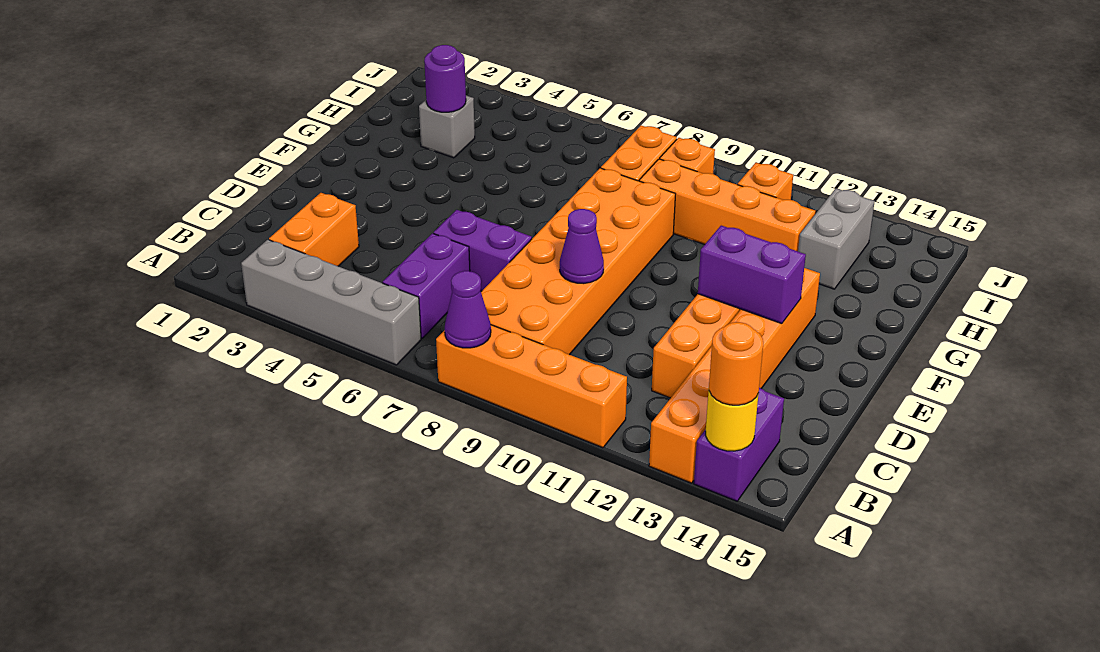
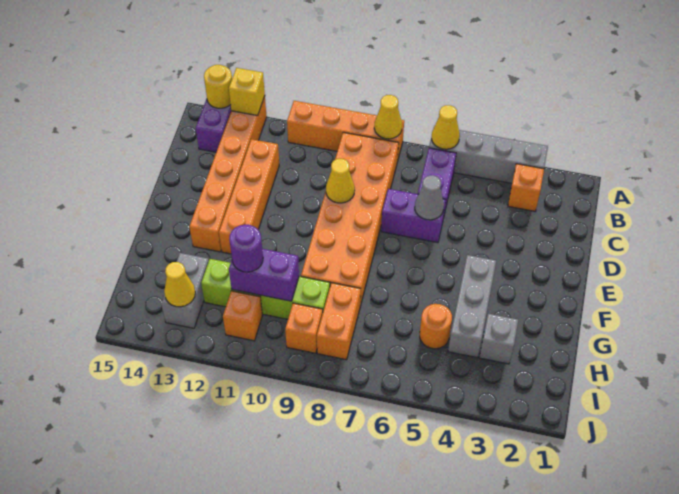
none -> yellow 1x1 cone [432,105,460,149]
purple 1x1 cone [445,271,491,348] -> yellow 1x1 cone [374,95,402,139]
none -> yellow 1x1 brick [229,68,265,116]
orange 1x1 round brick [709,322,763,405] -> orange 1x1 round brick moved to [420,304,452,349]
orange 1x2 brick [269,193,359,266] -> orange 1x1 brick [508,164,544,211]
none -> grey 1x1 cone [415,175,444,220]
purple 1x1 cone [560,209,604,284] -> yellow 1x1 cone [326,159,355,203]
purple 1x2 brick [698,226,806,324] -> purple 1x2 brick moved to [229,249,299,301]
none -> grey 1x3 brick [448,255,496,358]
purple 1x1 round brick [424,45,466,112] -> purple 1x1 round brick moved to [229,225,263,272]
orange 1x4 brick [639,159,816,251] -> lime 1x4 brick [201,259,330,319]
none -> yellow 1x1 cone [164,262,195,307]

